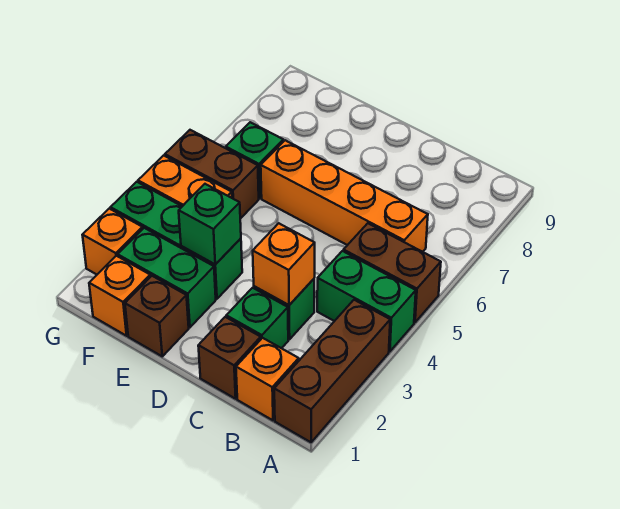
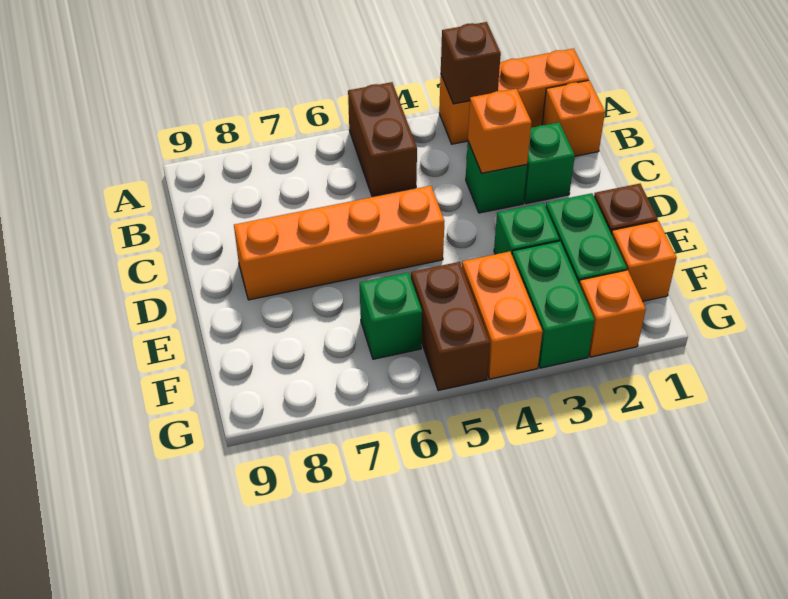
brown 1x3 brick [274,300,390,442] -> orange 1x3 brick [439,49,589,144]
green 1x2 brick [317,251,416,351] -> none
orange 1x4 brick [261,140,428,252] -> orange 1x4 brick turned to [234,186,444,300]
brown 1x1 brick [198,317,261,399] -> brown 1x1 brick moved to [441,22,501,104]
green 1x1 brick [179,184,241,264] -> none

